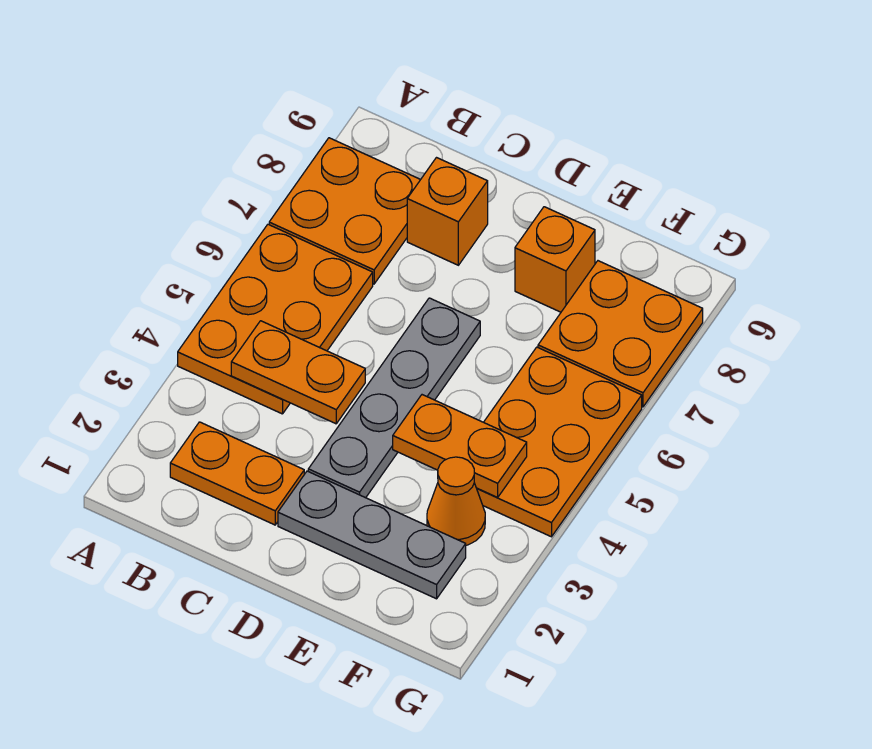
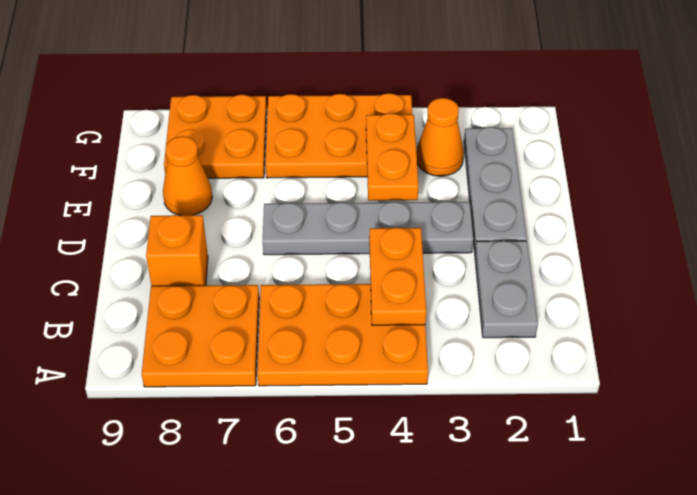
orange 1x2 plate [170,422,304,525] -> grey 1x2 plate [475,241,538,338]
orange 1x1 brick [515,207,595,312] -> orange 1x1 cone [163,136,212,215]

